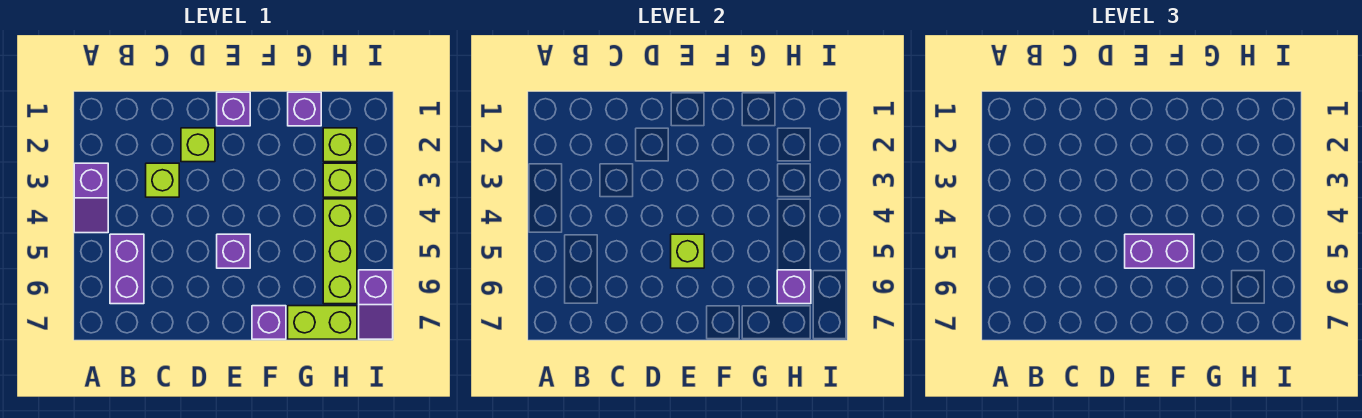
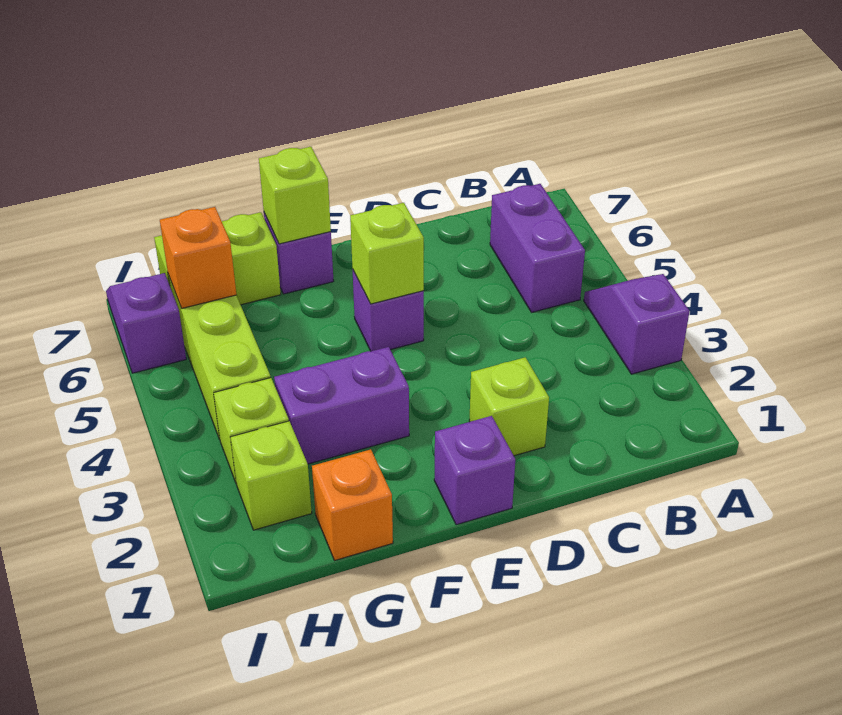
lime 1x1 brick [146,163,179,197] -> lime 1x1 brick moved to [259,147,331,244]
purple 1x2 brick [1125,234,1194,268] -> purple 1x2 brick moved to [274,347,409,464]
purple 1x1 brick [288,92,321,126] -> orange 1x1 brick [312,449,393,560]
purple 1x1 brick [777,270,811,304] -> orange 1x1 brick [160,207,236,308]

